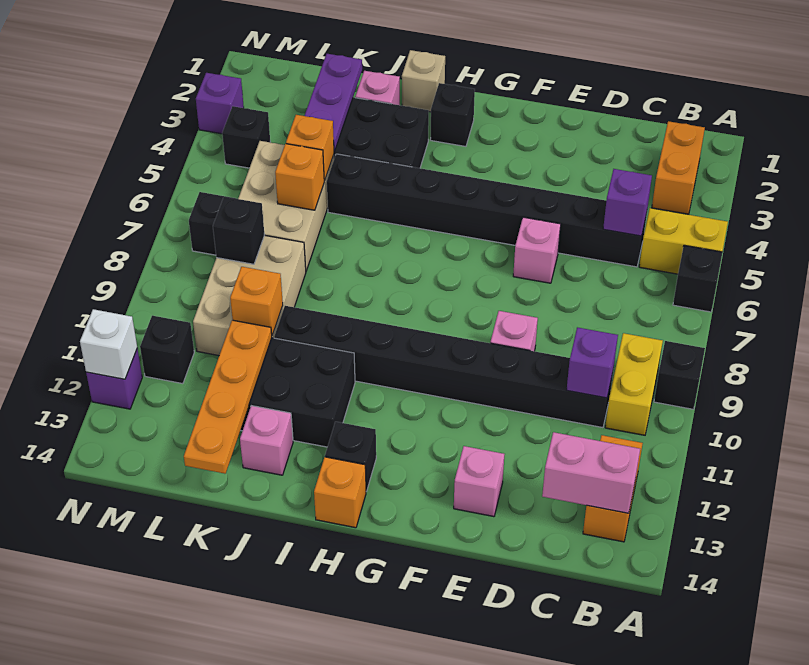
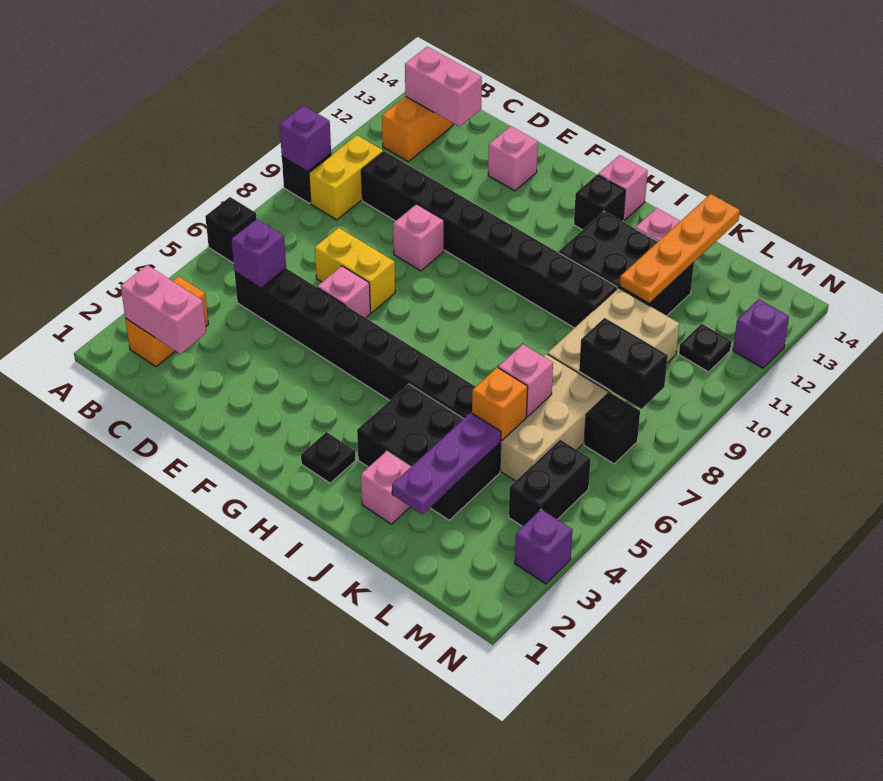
yellow 1x2 brick [639,208,728,274] -> yellow 1x2 brick moved to [315,228,395,313]
none -> pink 1x2 brick [121,265,206,354]
purple 1x1 brick [567,327,618,398] -> purple 1x1 brick moved to [280,105,331,172]
black 1x1 brick [430,83,475,146] -> black 1x1 plate [301,432,356,483]
orange 1x1 brick [314,457,366,528] -> pink 1x1 brick [598,155,648,221]
tan 1x1 brick [402,50,445,112] -> none
orange 1x1 brick [275,144,325,210] -> pink 1x1 brick [498,344,553,417]
orange 1x1 brick [230,267,283,335] -> none
black 1x1 brick [213,197,264,264] -> black 1x2 brick [579,318,668,409]
black 1x1 brick [222,106,270,168] -> black 1x2 brick [509,440,591,527]
black 1x1 brick [140,316,194,384] -> black 1x1 plate [679,324,732,372]
white 1x1 brick [80,309,137,379] -> none

